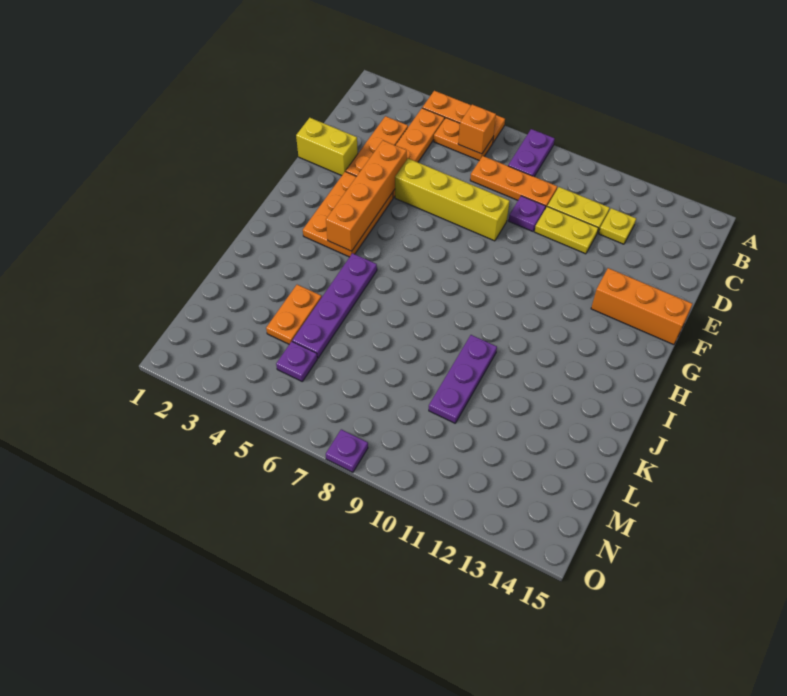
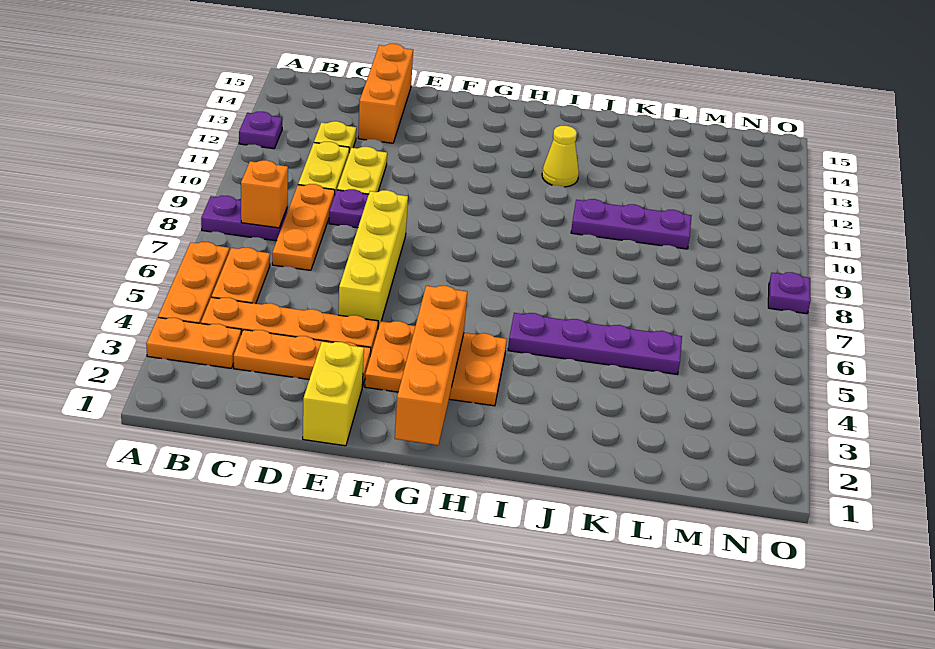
orange 1x1 brick [458,105,496,154] -> orange 1x1 brick moved to [241,160,288,228]
orange 1x4 brick [326,140,407,251] -> orange 1x4 brick turned to [395,286,467,445]
orange 1x3 brick [591,268,692,345] -> orange 1x3 brick moved to [358,44,413,143]
none -> yellow 1x1 cone [542,126,579,187]
orange 1x2 plate [266,285,322,344] -> orange 1x2 plate moved to [146,318,241,368]
purple 1x1 plate [276,341,317,381] -> purple 1x1 plate moved to [239,112,282,149]

